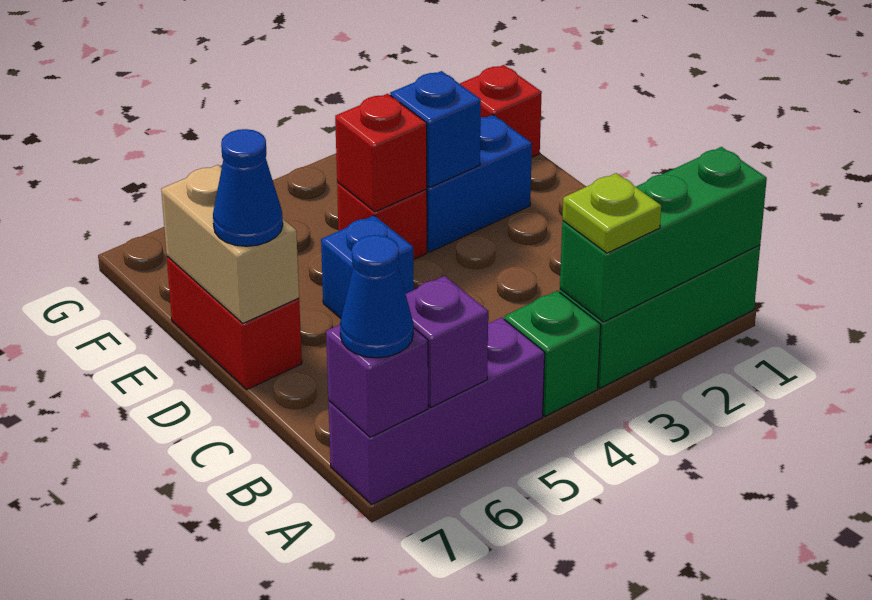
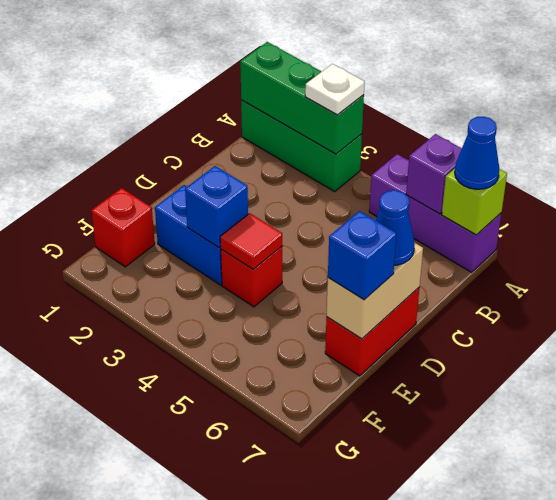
lime 1x1 plate [562,173,661,253] -> white 1x1 plate [305,64,365,115]
green 1x1 brick [504,291,601,416] -> none
purple 1x1 brick [326,325,428,437] -> lime 1x1 brick [442,169,507,235]
blue 1x1 brick [321,216,414,318] -> blue 1x1 brick moved to [328,211,397,300]
red 1x1 brick [335,94,427,212] -> red 1x1 tile [220,213,282,270]

